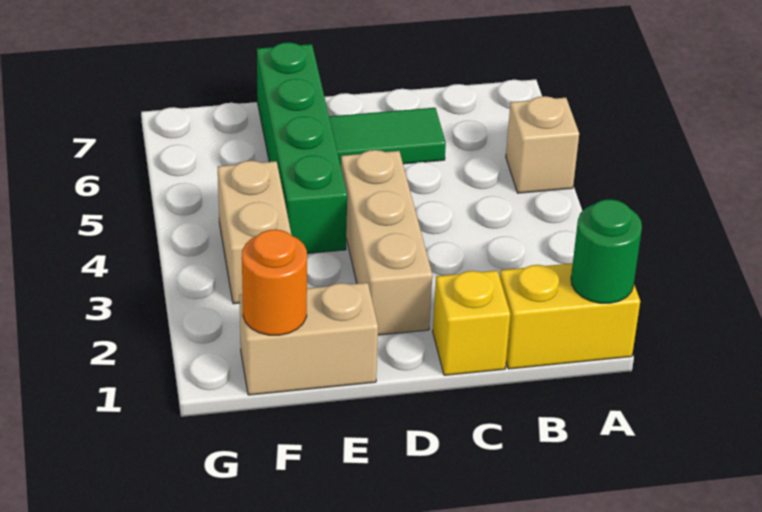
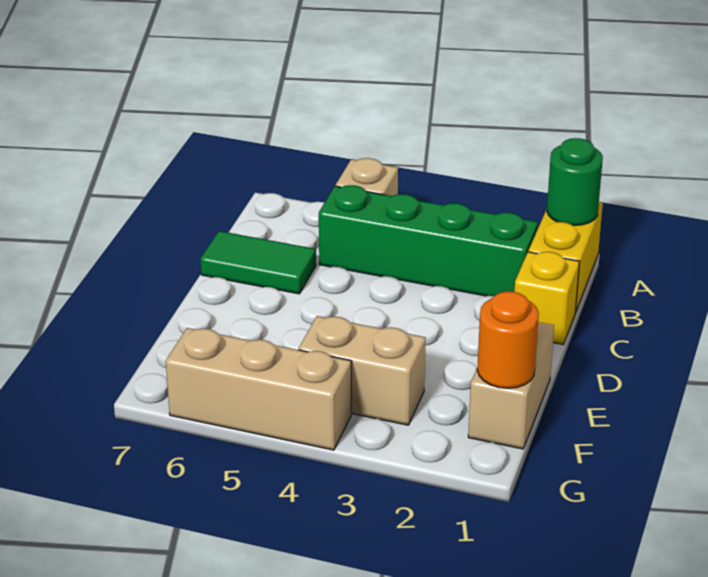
green 1x2 tile [329,108,446,165] -> green 1x2 tile turned to [201,231,316,294]
tan 1x3 brick [341,150,432,335] -> tan 1x3 brick moved to [166,328,351,450]
green 1x4 brick [257,42,347,253] -> green 1x4 brick moved to [319,185,538,296]

